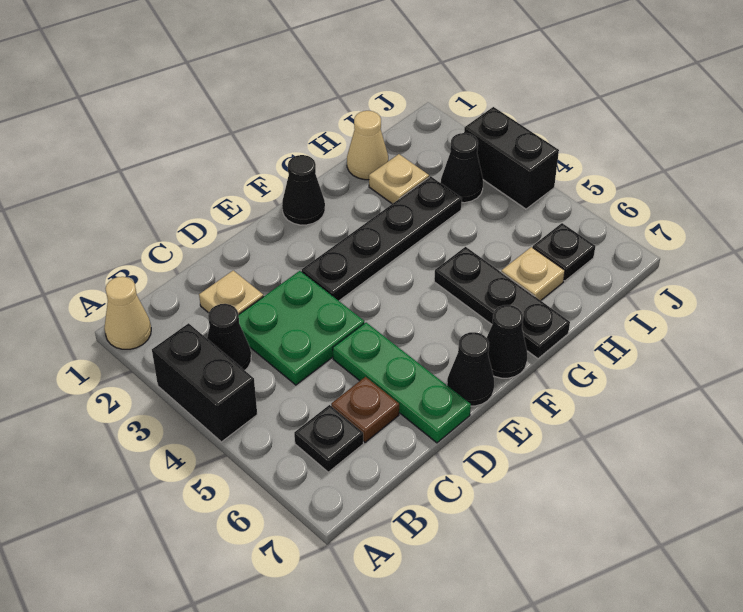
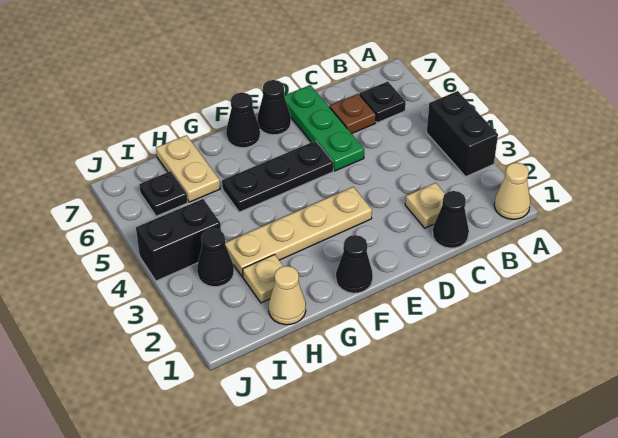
black 1x1 cone [207,304,251,370] -> black 1x1 cone moved to [433,191,469,248]
green 2x2 plate [239,271,364,385] -> none
black 1x4 plate [302,176,462,301] -> tan 1x4 plate [225,187,372,277]
black 1x3 plate [434,247,570,359] -> black 1x3 plate turned to [222,141,333,212]
tan 1x1 plate [501,247,565,300] -> tan 1x2 plate [156,135,220,202]
black 1x2 brick [464,107,559,209] -> black 1x2 brick turned to [136,199,221,281]

